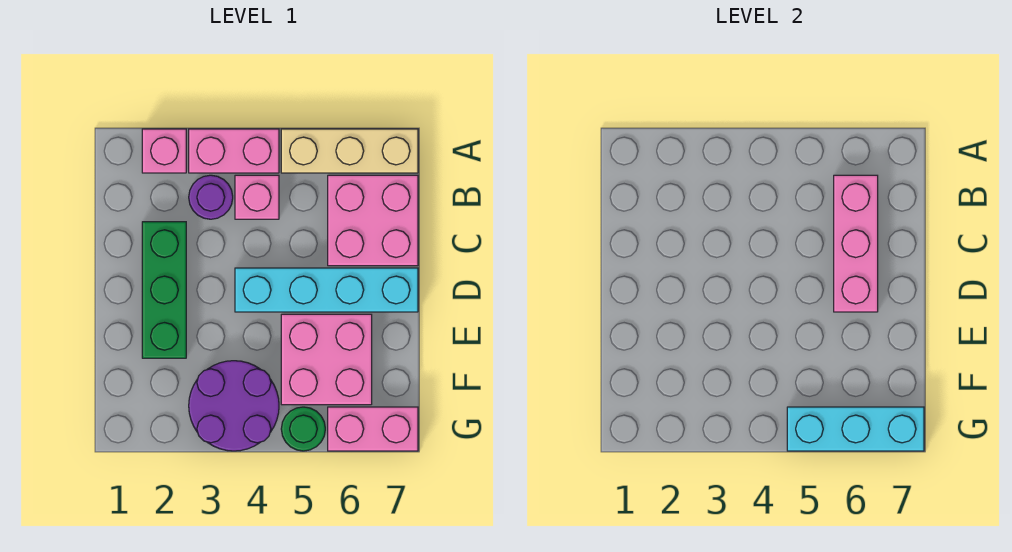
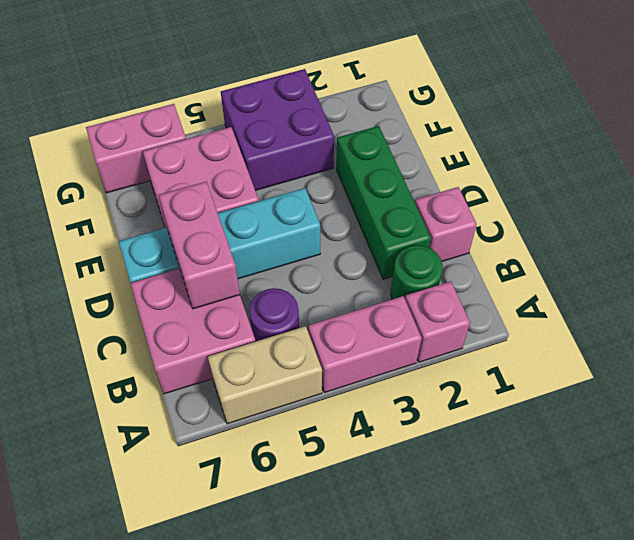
tan 1x3 brick [281,129,418,173] -> tan 1x2 brick [208,326,322,424]
purple 1x1 round brick [189,175,233,219] -> purple 1x1 round brick moved to [249,288,299,342]
pink 1x1 brick [235,175,279,219] -> pink 1x1 brick moved to [415,187,477,262]
pink 1x3 brick [834,175,878,312] -> pink 1x2 brick [159,182,240,309]
purple 2x2 round brick [189,361,279,451] -> purple 2x2 brick [221,69,334,190]
green 1x1 round brick [281,407,325,451] -> green 1x1 round brick moved to [391,245,443,299]
cyan 1x3 brick [787,407,924,451] -> none

